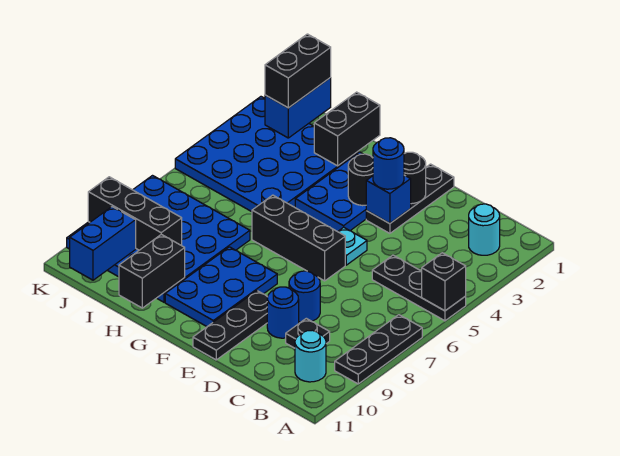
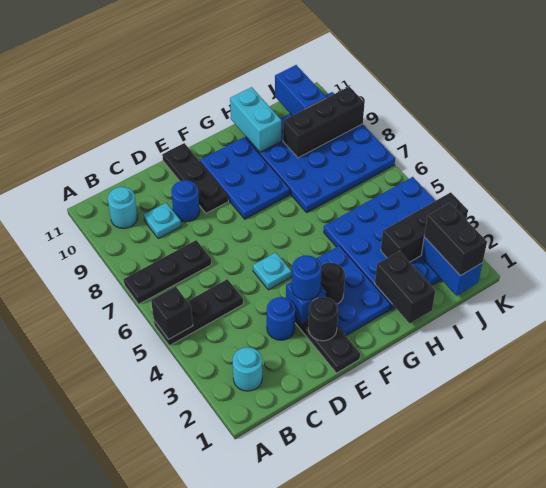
black 1x3 plate [335,315,422,384] -> black 1x3 plate turned to [124,240,211,304]
black 1x1 plate [286,318,330,348] -> cyan 1x1 plate [144,203,181,239]
blue 1x1 round brick [289,271,320,322] -> blue 1x1 round brick moved to [267,297,295,340]
black 1x3 brick [252,195,345,281] -> black 1x3 brick moved to [381,192,468,262]
black 1x2 brick [119,234,185,308] -> cyan 1x2 brick [230,87,281,152]

